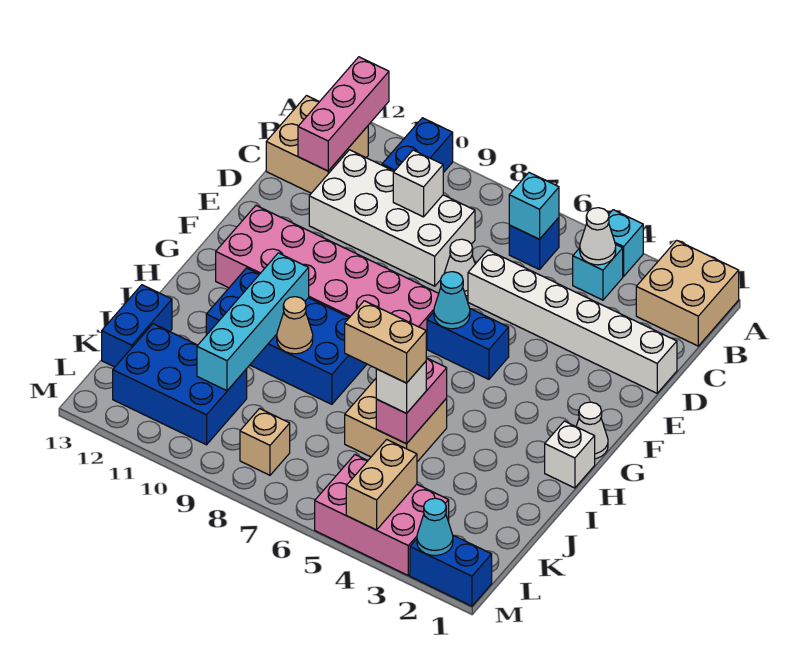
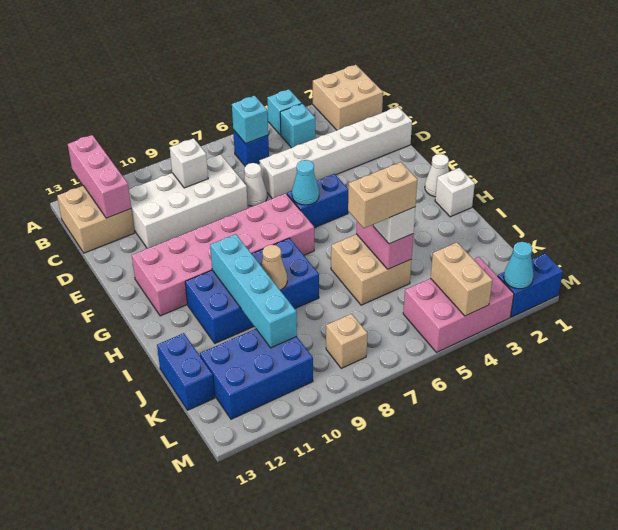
blue 1x2 brick [382,118,453,173] -> none
white 1x1 cone [580,208,616,265] -> none

